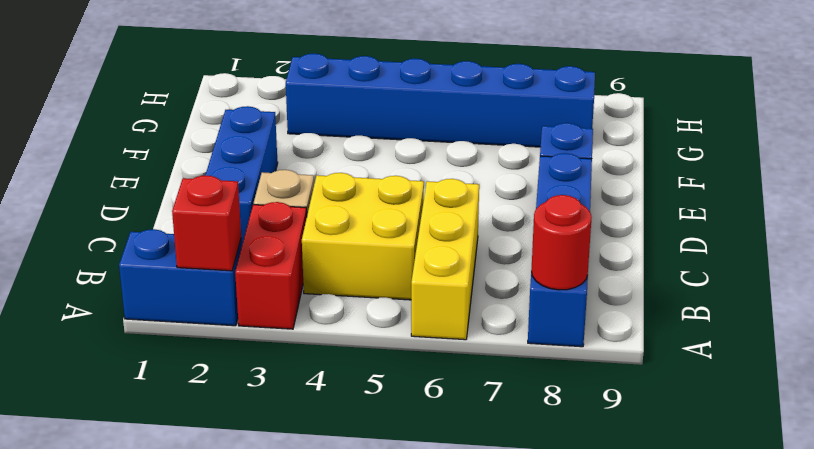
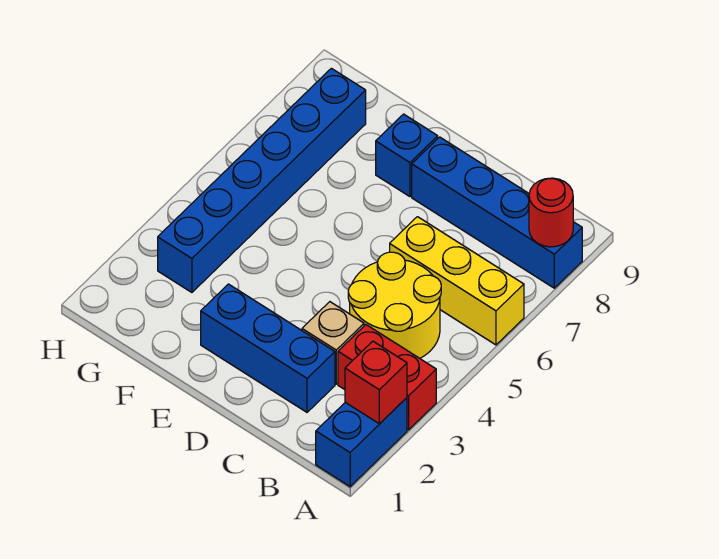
yellow 2x2 brick [302,173,424,300] -> yellow 2x2 round brick [348,252,441,358]

